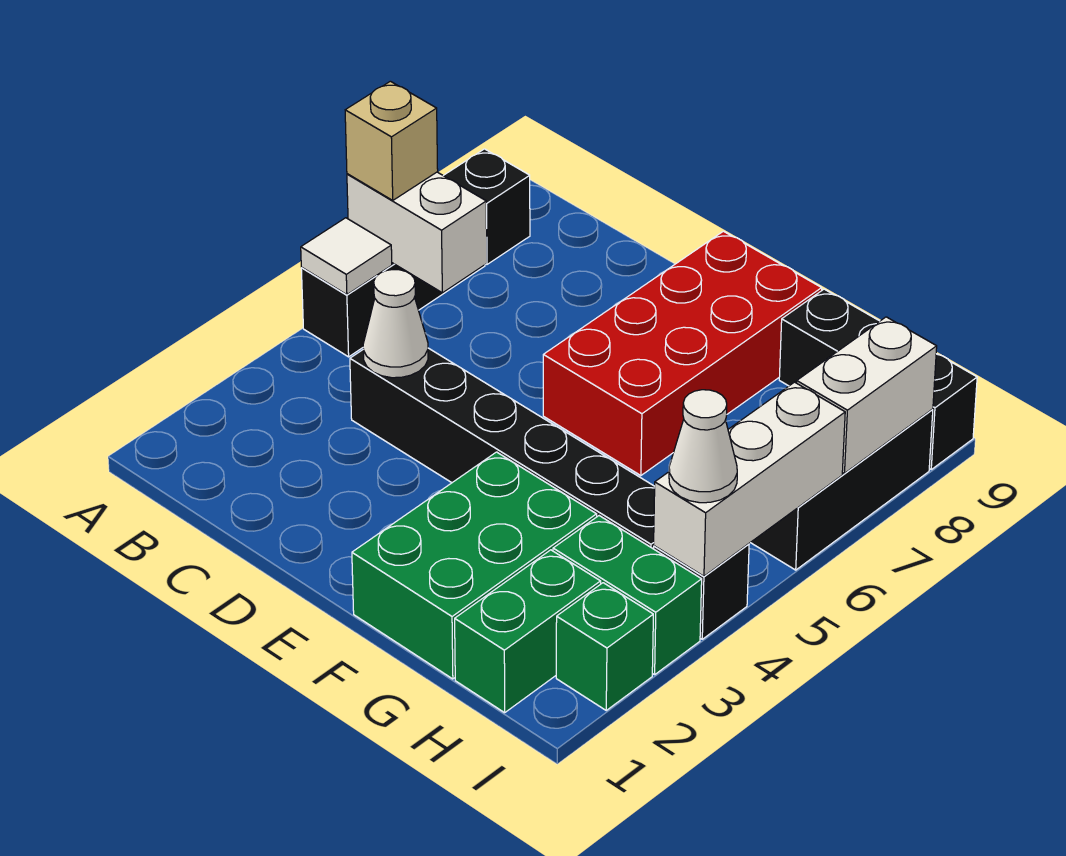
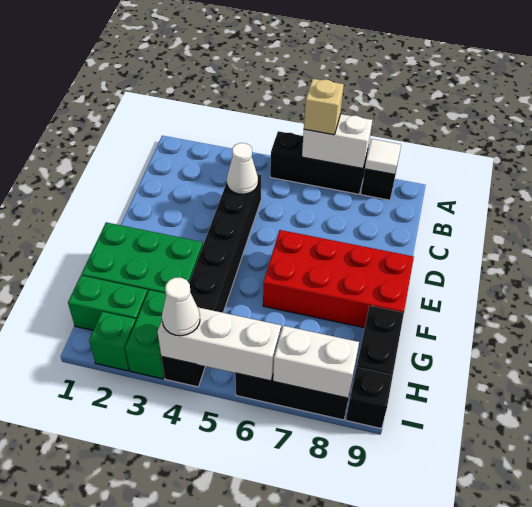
white 1x1 tile [301,218,392,295] -> white 1x1 tile moved to [365,139,401,174]
white 1x2 brick [347,172,487,293] -> white 1x2 brick turned to [302,114,372,168]

